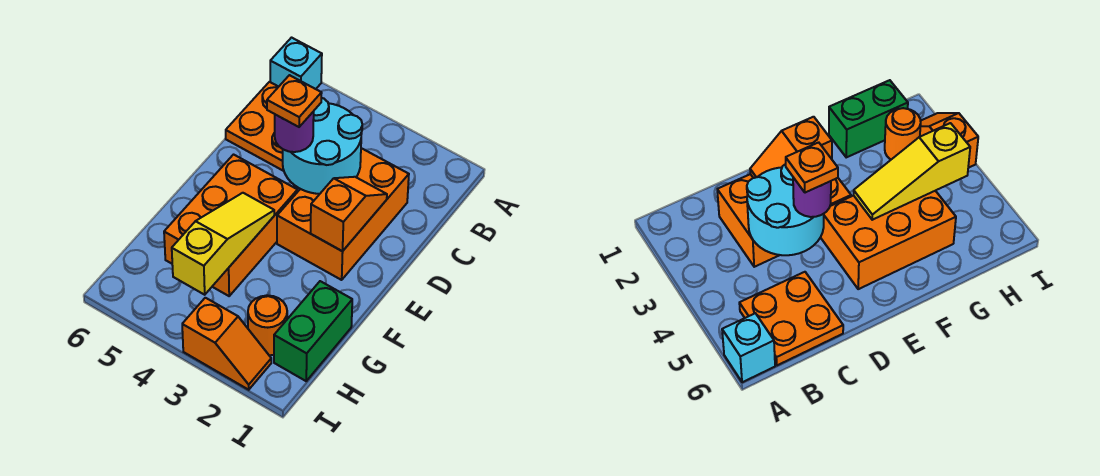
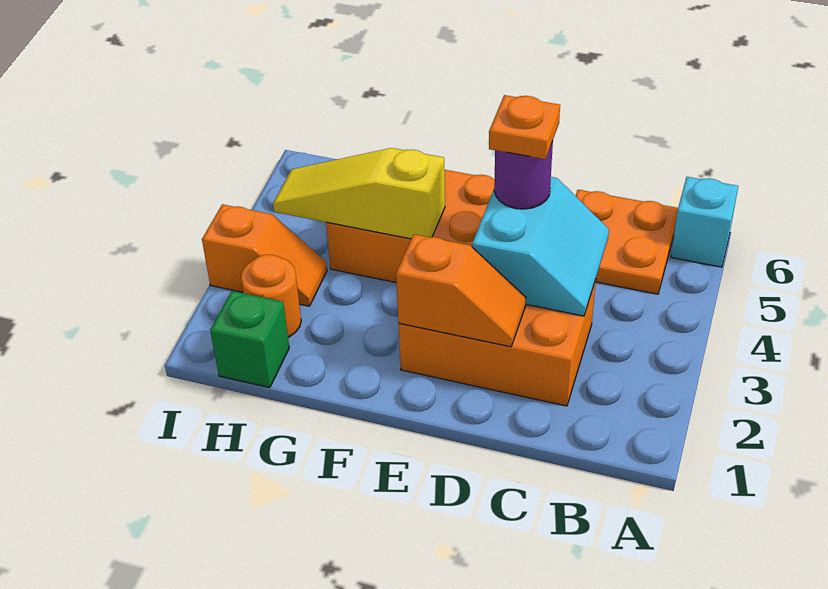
cyan 2x2 round brick [283,98,362,194] -> cyan 2x2 slope [472,177,609,316]
yellow 1x3 slope [172,193,274,295] -> yellow 1x3 slope turned to [273,148,445,239]
green 1x2 brick [274,281,352,381] -> green 1x1 brick [210,291,289,388]
orange 1x2 slope [182,298,271,390] -> orange 1x2 slope turned to [202,204,327,306]

